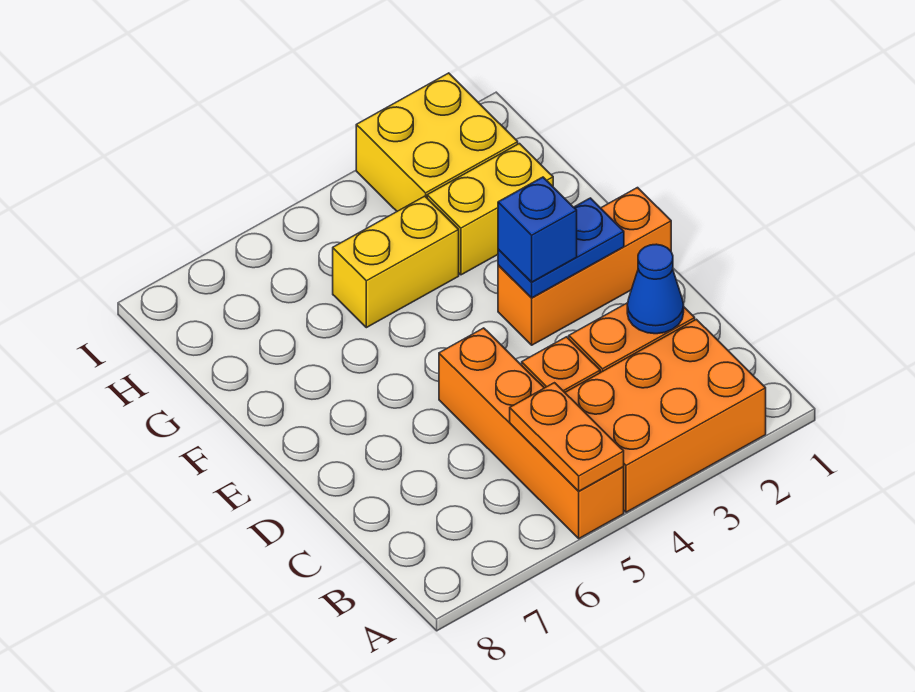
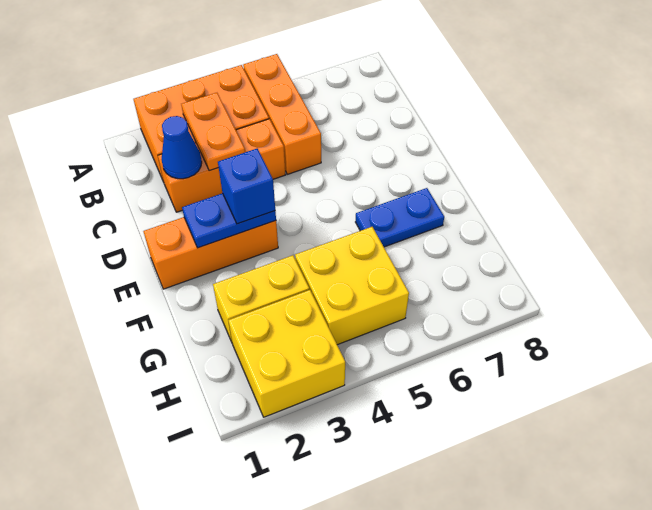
orange 1x4 brick [439,328,624,538] -> orange 1x3 brick [243,54,321,174]
orange 1x2 plate [510,383,624,491] -> orange 1x2 plate moved to [181,93,245,171]
none -> blue 1x2 plate [356,188,444,247]
yellow 1x2 brick [333,196,459,328] -> yellow 2x2 brick [295,227,409,345]

